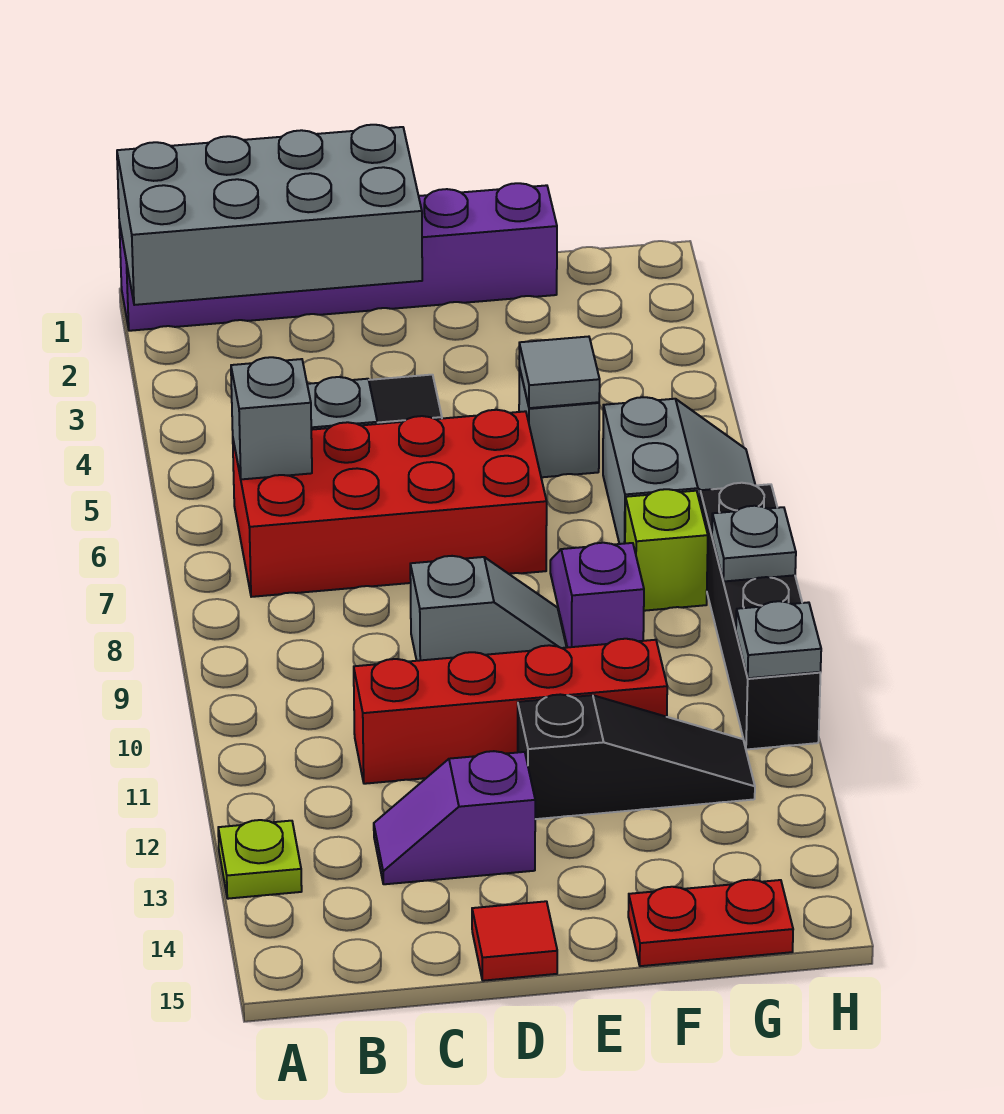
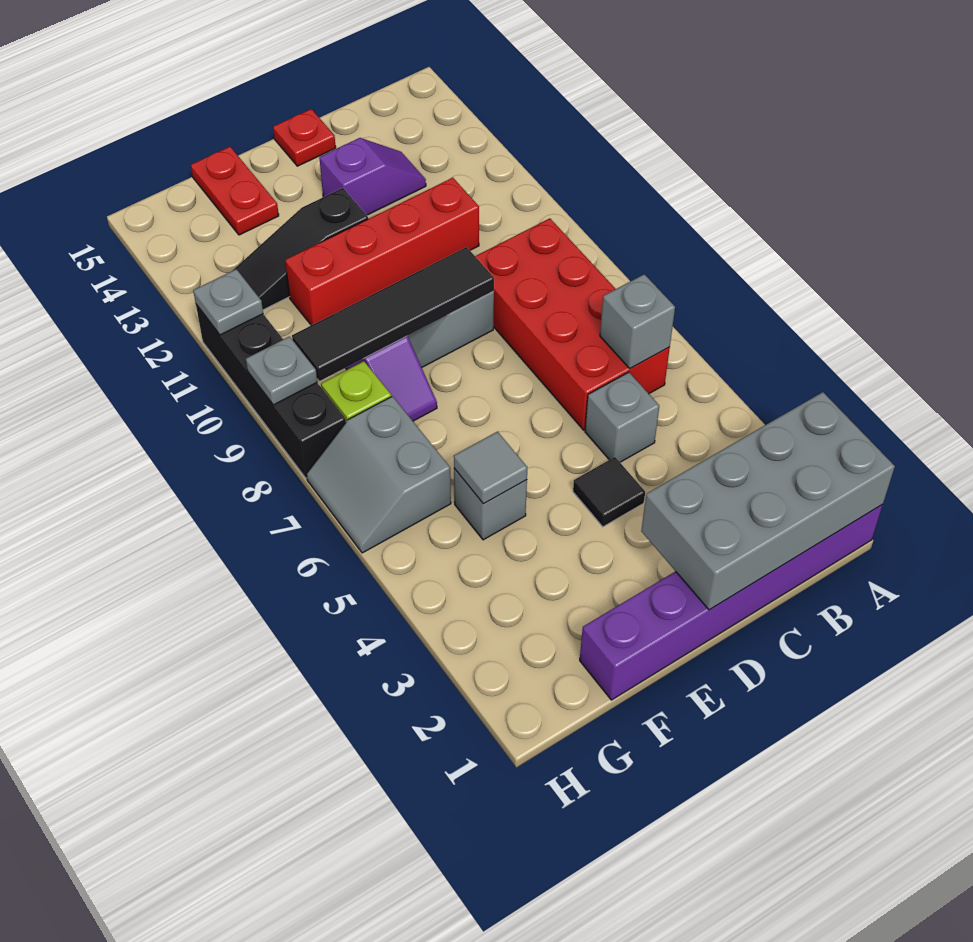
lime 1x1 plate [218,820,302,899] -> none
red 2x4 brick [233,410,547,597] -> red 2x4 brick turned to [475,218,670,430]
none -> black 1x4 tile [292,247,494,381]
red 1x1 tile [472,901,557,981] -> red 1x1 plate [273,109,336,166]
red 1x2 plate [628,880,793,966] -> red 1x2 plate turned to [191,147,279,235]

